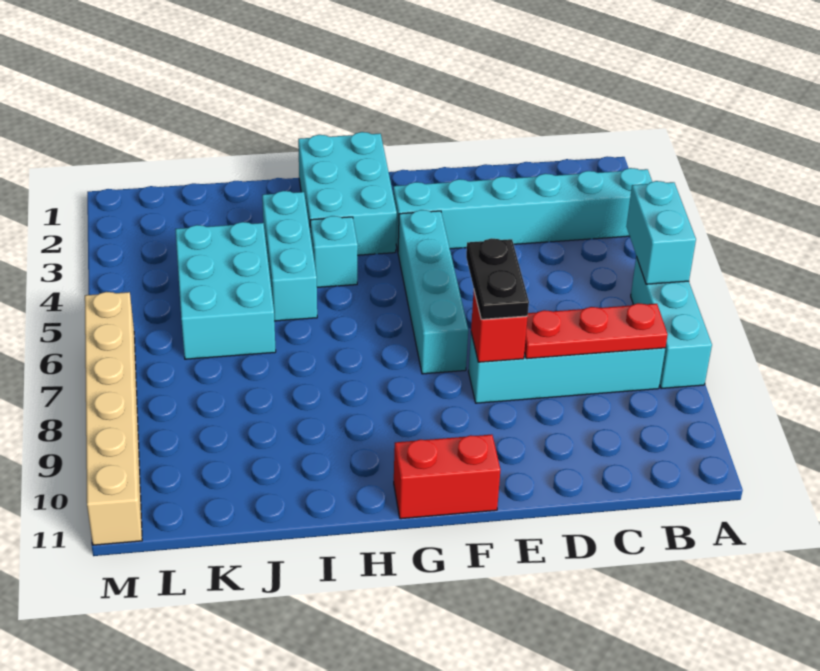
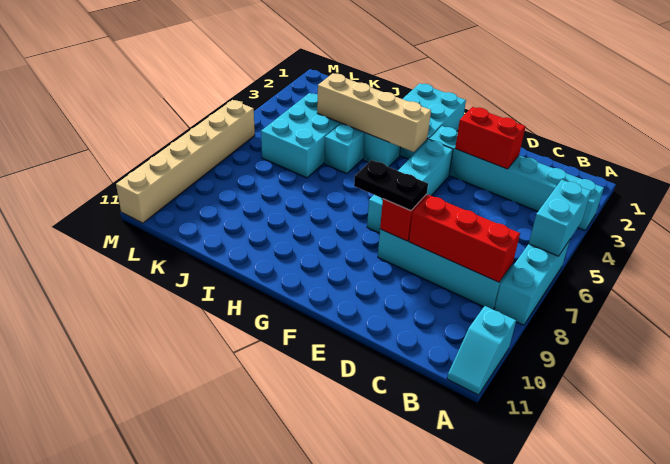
none -> cyan 1x2 slope [447,306,516,395]
red 1x3 plate [524,303,668,359] -> red 1x3 brick [409,195,520,282]
black 1x2 plate [466,238,529,319] -> black 1x2 plate turned to [354,160,428,211]
red 1x2 brick [394,435,500,519] -> red 1x2 brick moved to [455,107,526,169]
none -> tan 1x4 brick [317,73,431,152]

